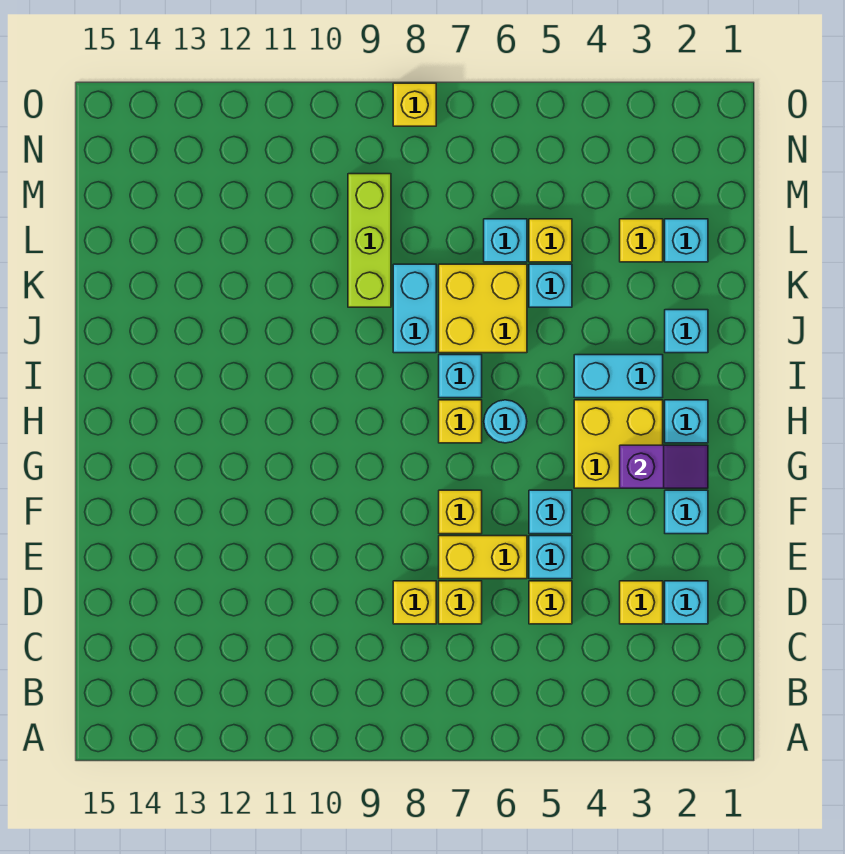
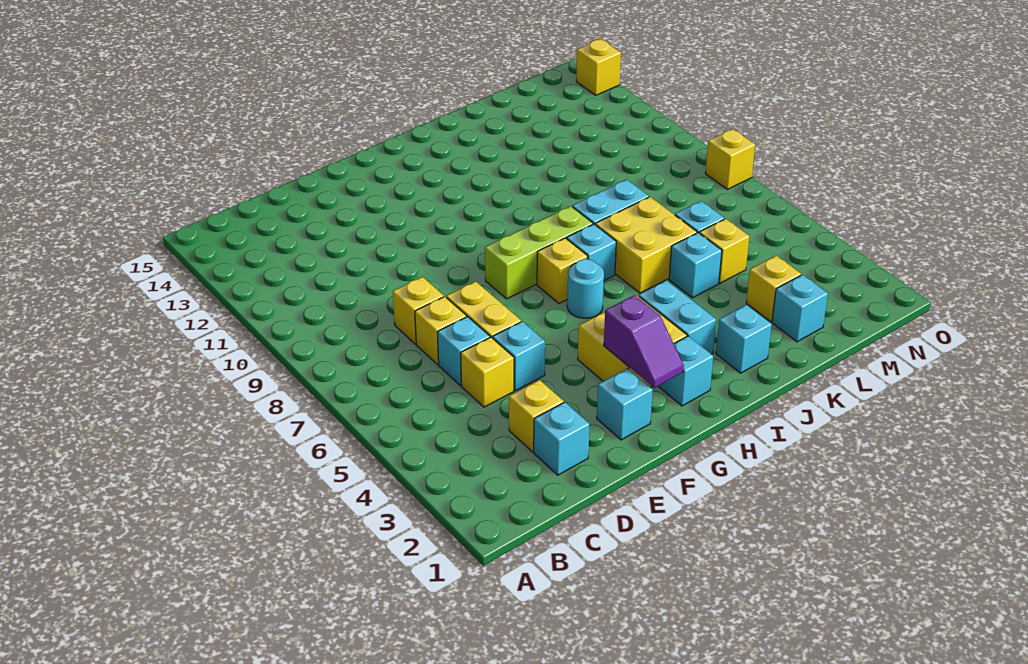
cyan 1x1 brick [529,490,572,534] -> cyan 1x1 brick moved to [438,317,490,386]
yellow 1x1 brick [439,490,482,534] -> yellow 1x1 brick moved to [576,39,621,95]
lime 1x3 brick [348,174,391,307] -> lime 1x3 brick moved to [485,206,593,299]

